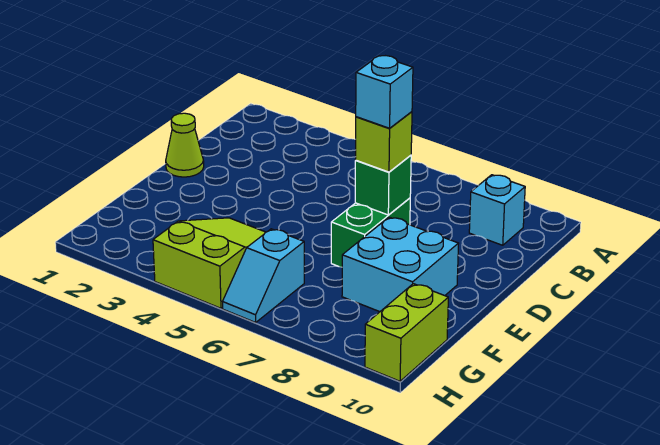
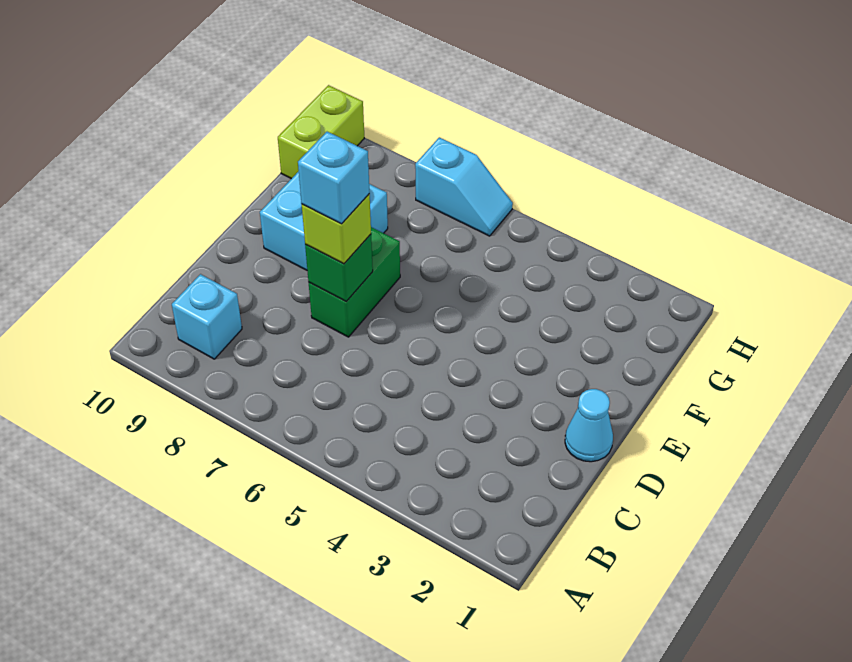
lime 1x1 cone [166,113,204,177] -> cyan 1x1 cone [565,389,613,462]
lime 2x3 slope [153,218,266,308] -> none
cyan 1x2 slope [223,229,304,322] -> cyan 1x2 slope turned to [415,137,513,236]

